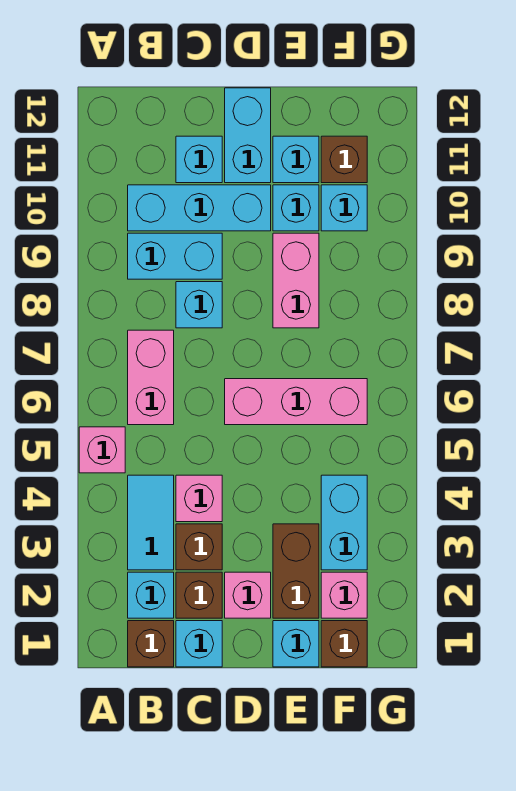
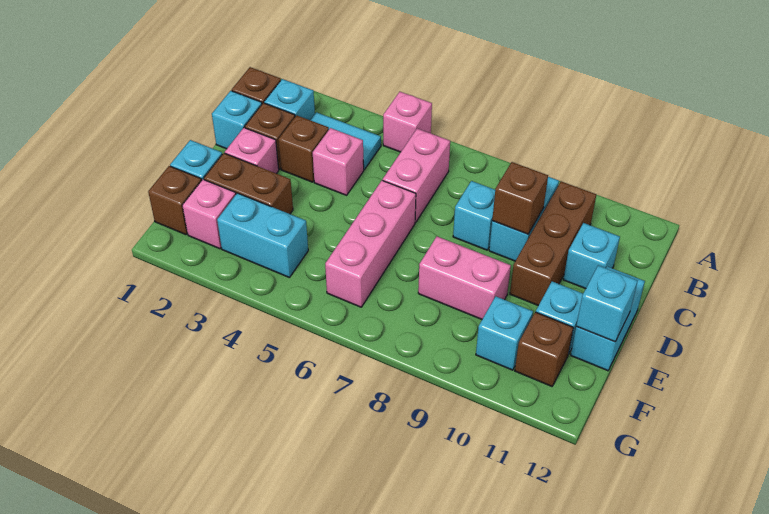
pink 1x2 brick [128,330,174,425] -> pink 1x2 brick turned to [383,129,450,222]
cyan 1x3 brick [128,185,271,231] -> brown 1x3 brick [510,181,596,306]
none -> brown 1x1 brick [492,162,548,234]
cyan 1x2 brick [225,88,271,183] -> cyan 1x2 brick turned to [571,267,645,371]
cyan 1x1 brick [273,185,319,231] -> cyan 1x1 brick moved to [576,265,638,342]

